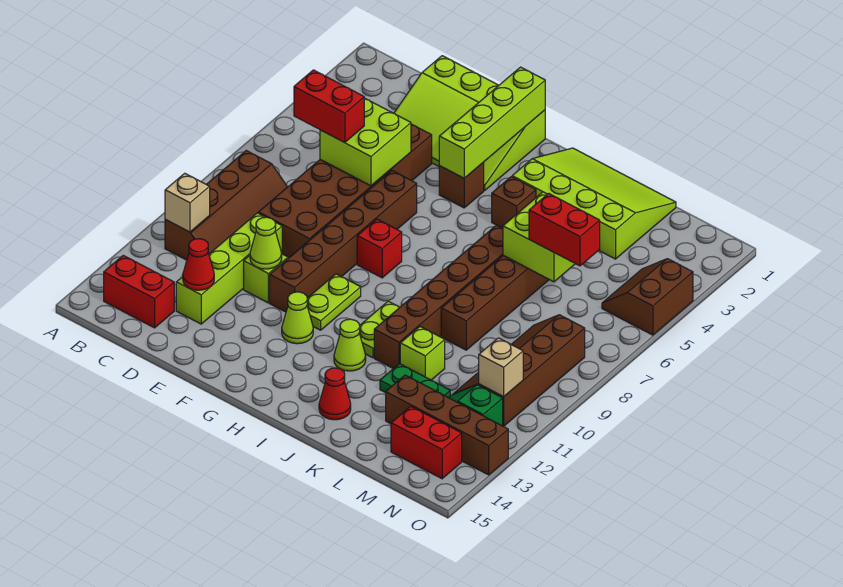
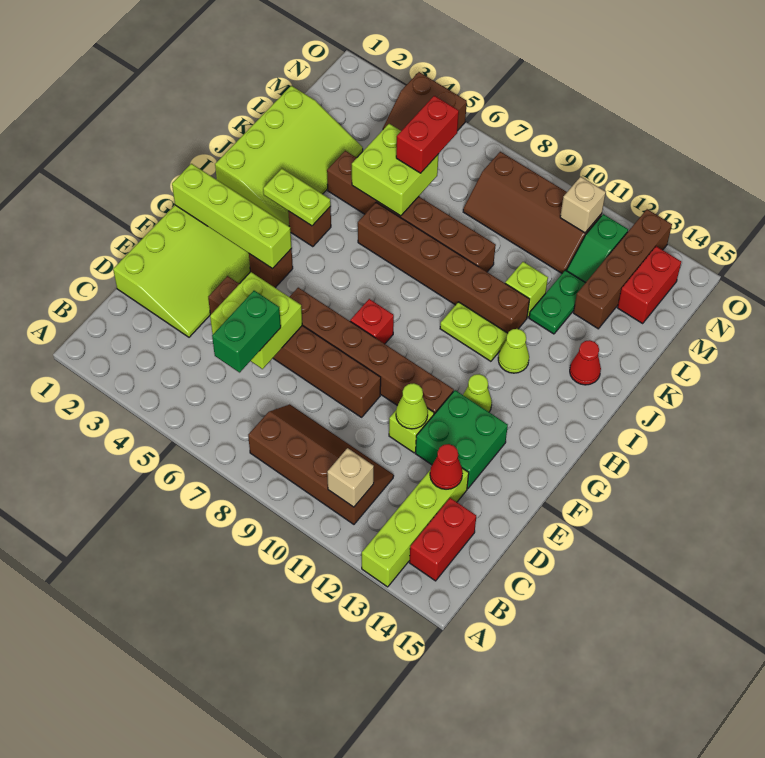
red 1x2 brick [294,70,364,143] -> green 1x2 brick [212,291,281,372]
brown 2x6 brick [258,124,432,257] -> brown 1x6 brick [208,276,381,417]
lime 1x4 brick [176,213,282,324] -> lime 1x4 brick turned to [362,468,469,587]
none -> green 2x2 brick [416,390,508,489]
lime 1x2 plate [307,274,361,330] -> lime 1x2 plate moved to [263,169,331,226]
lime 3x4 slope [512,148,676,259] -> lime 3x4 slope turned to [215,86,363,226]

